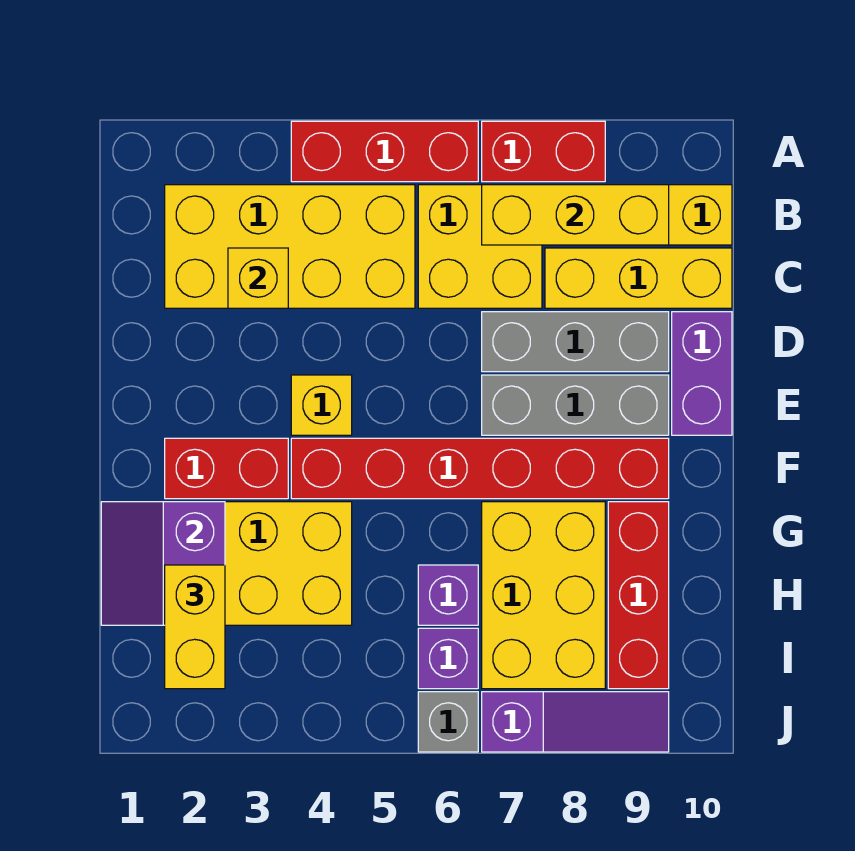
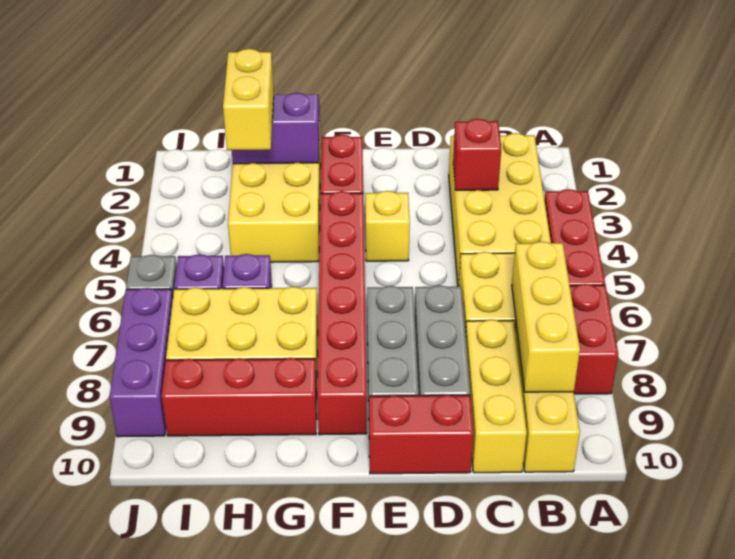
yellow 1x1 brick [228,248,288,308] -> red 1x1 brick [453,119,501,190]
purple 1x2 brick [672,312,732,435] -> red 1x2 brick [369,395,474,474]
yellow 1x2 brick [165,565,225,689] -> yellow 1x2 brick turned to [223,49,274,150]
purple 1x3 slope [482,692,669,752] -> purple 1x3 brick [110,288,173,437]

